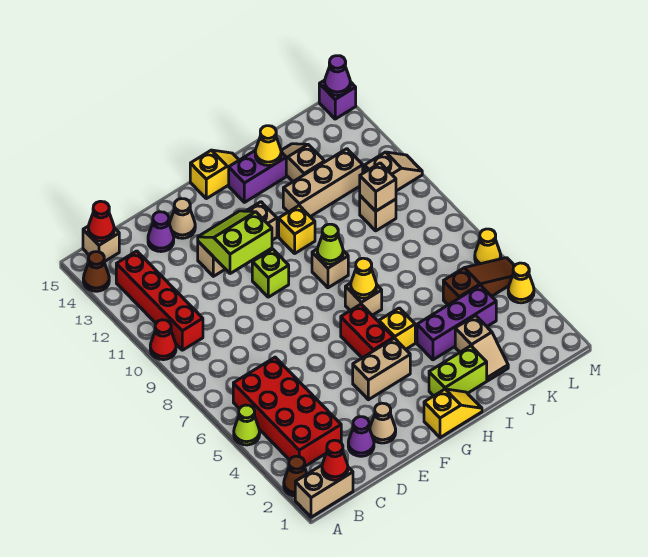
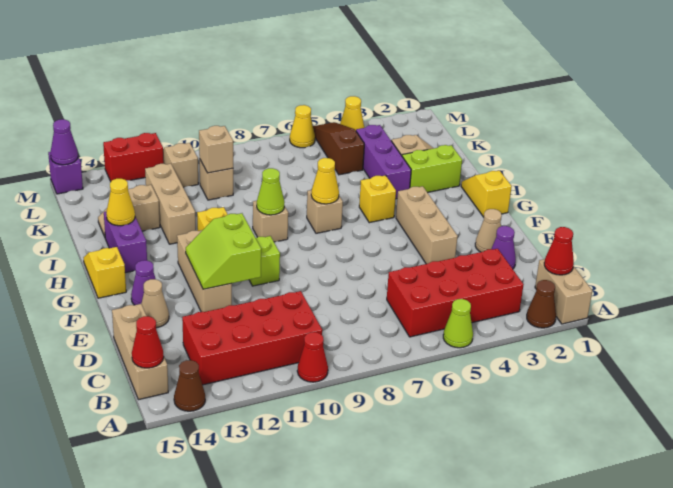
red 1x4 brick [116,251,203,350] -> red 2x4 brick [182,291,322,385]
tan 1x1 brick [83,227,119,262] -> tan 1x3 brick [112,304,168,400]
purple 1x1 cone [148,212,174,252] -> purple 1x1 cone moved to [131,260,156,305]
tan 1x2 brick [353,338,410,400] -> tan 1x3 brick [396,186,458,264]
red 1x2 brick [341,304,394,358] -> red 1x2 brick moved to [103,133,164,181]
lime 1x2 brick [429,346,487,396] -> lime 1x2 brick turned to [402,145,462,193]

